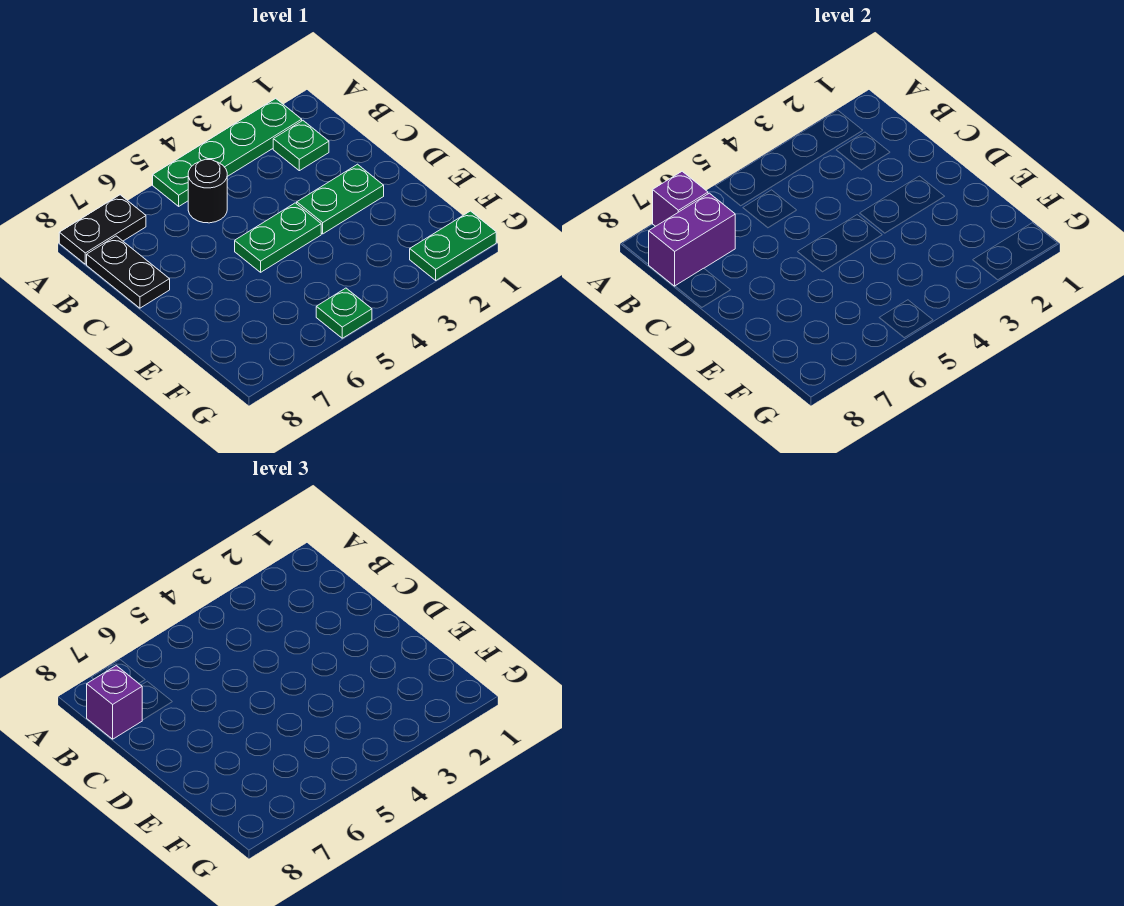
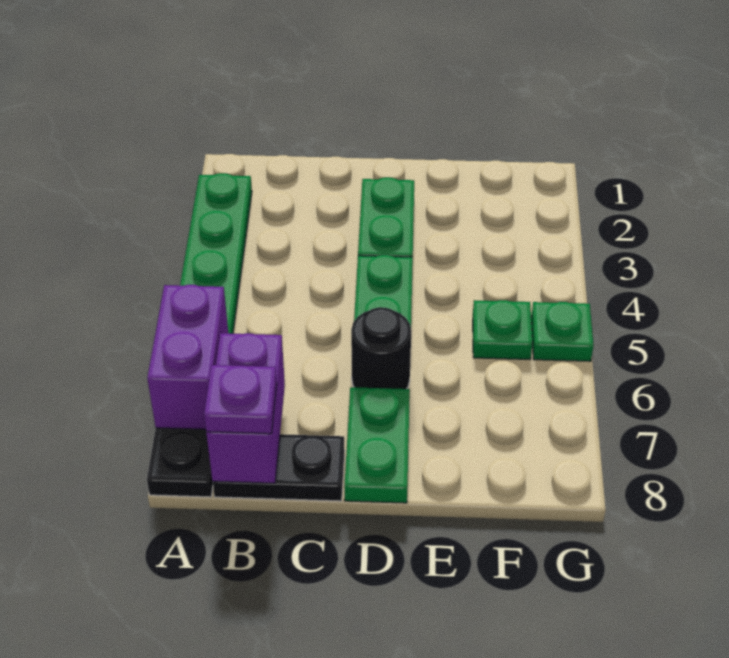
purple 1x1 brick [653,171,708,226] -> purple 1x2 brick [147,285,228,429]
green 1x1 plate [273,121,329,171] -> green 1x1 plate moved to [473,300,533,359]
black 1x1 round brick [188,159,227,223] -> black 1x1 round brick moved to [351,307,411,389]
purple 1x1 brick [87,666,142,739] -> purple 1x1 plate [204,365,277,434]
green 1x2 plate [410,211,496,280] -> green 1x2 plate moved to [344,387,410,503]

